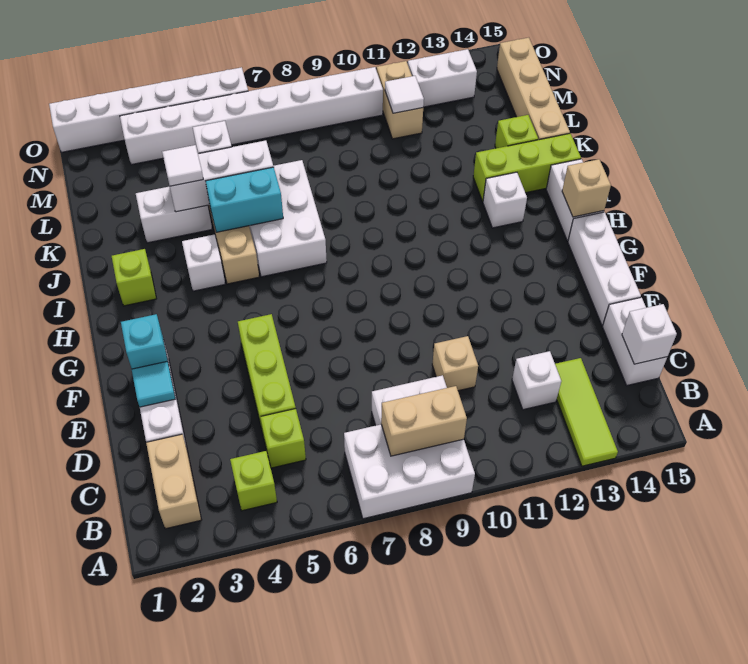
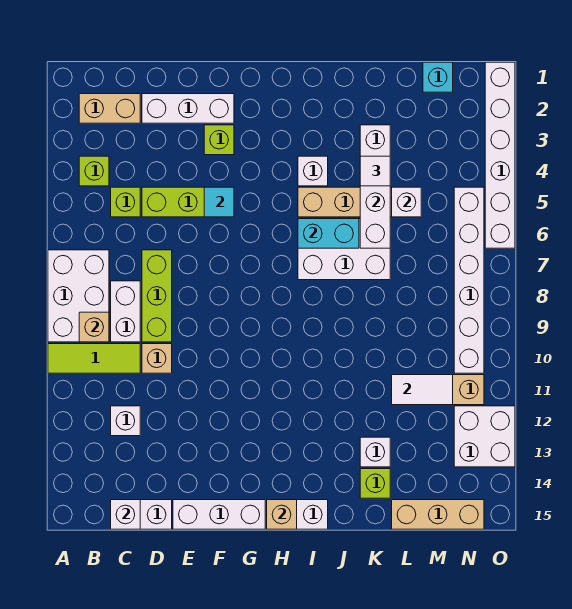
lime 1x3 tile [555,358,618,466] -> lime 1x3 tile moved to [48,344,140,373]
tan 1x2 brick [381,386,467,456] -> tan 1x1 brick [79,312,109,342]
cyan 1x1 tile [132,362,175,407] -> cyan 1x1 tile moved to [204,187,234,217]
cyan 1x1 brick [121,314,168,369] -> cyan 1x1 brick moved to [423,62,453,92]
lime 1x1 brick [112,249,156,306] -> lime 1x1 brick moved to [204,125,234,155]
white 1x1 brick [483,172,527,228] -> white 1x1 brick moved to [360,437,390,467]
cyan 1x2 brick [206,167,283,232] -> cyan 1x2 brick turned to [298,219,359,248]
lime 1x3 brick [473,134,581,201] -> lime 1x3 brick moved to [142,250,172,342]
tan 1x4 brick [497,38,570,140] -> tan 1x3 brick [392,500,484,529]
white 1x1 tile [385,76,424,113] -> white 1x2 tile [392,375,453,405]
white 1x8 brick [120,67,383,165] -> white 1x6 brick [454,187,484,373]
white 1x2 brick [408,49,477,107] -> white 2x2 brick [454,406,515,467]

